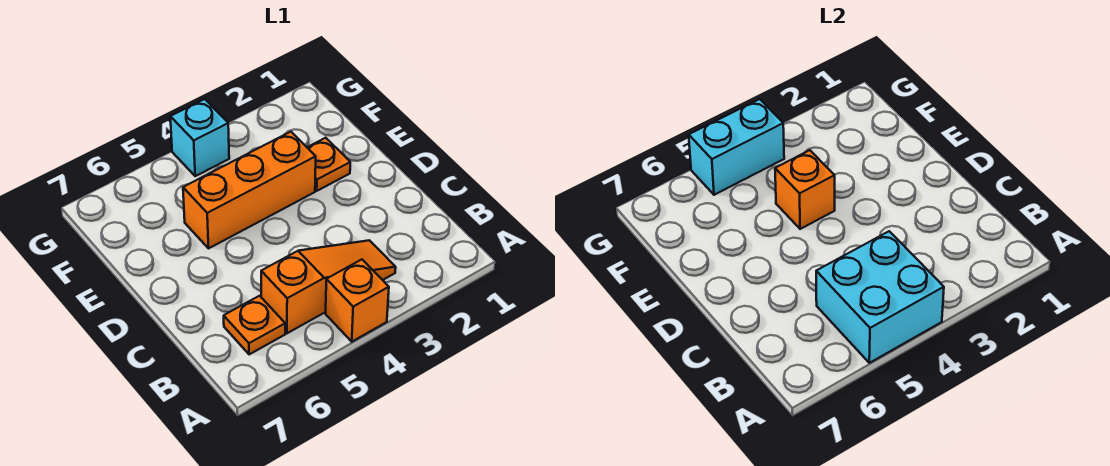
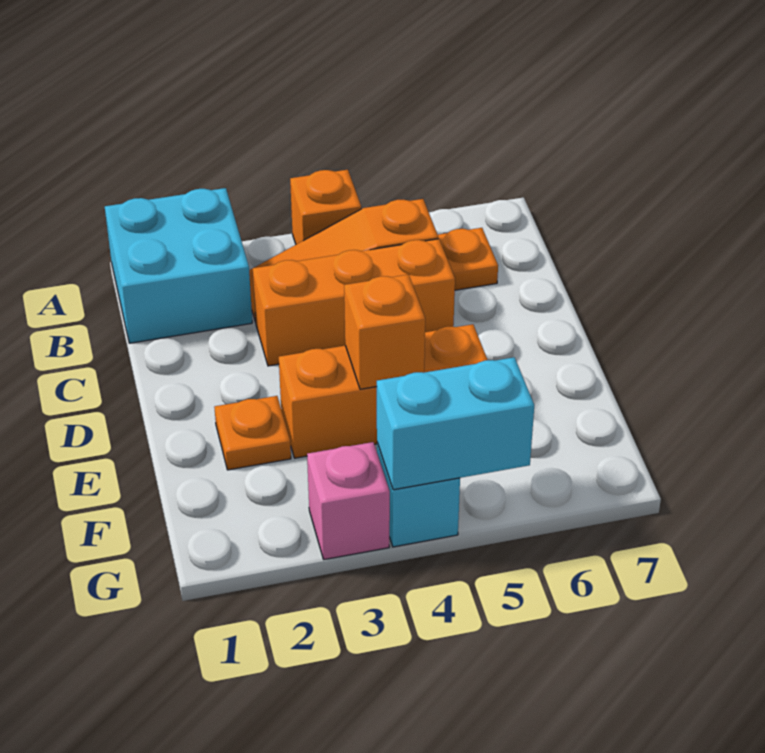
cyan 2x2 brick [816,231,944,363] -> cyan 2x2 brick moved to [105,188,252,343]
none -> orange 1x3 brick [253,239,455,366]
none -> pink 1x1 brick [307,442,390,560]

